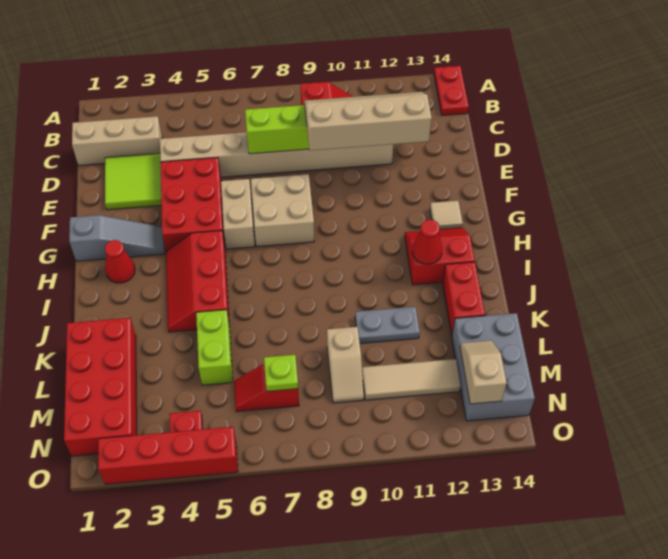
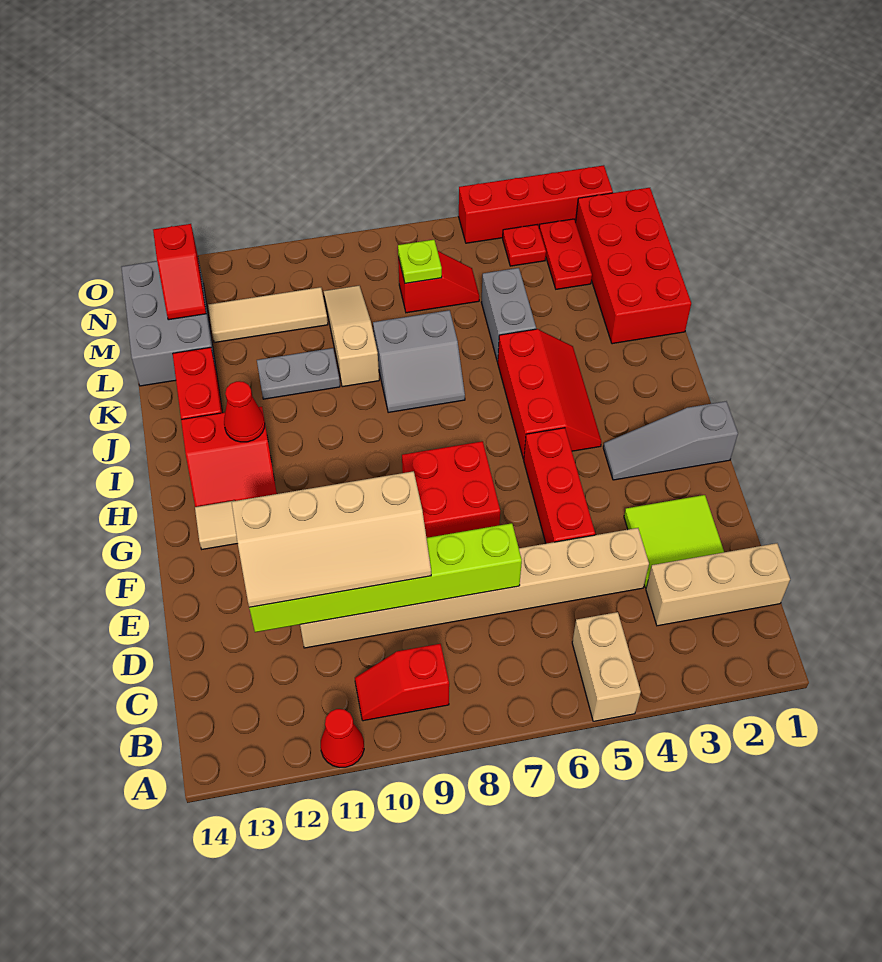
red 1x2 plate [434,66,469,115] -> red 1x2 plate moved to [539,219,592,289]
red 2x3 brick [160,158,225,251] -> red 1x3 brick [524,428,595,544]
tan 1x2 brick [221,179,255,249] -> tan 1x2 brick moved to [572,612,641,721]
tan 2x2 brick [251,174,314,247] -> red 2x2 brick [402,441,500,538]
red 1x1 cone [105,240,135,283] -> red 1x1 cone moved to [321,709,364,767]
none -> grey 2x2 slope [373,310,465,413]
lime 1x2 brick [196,310,233,385] -> grey 1x2 brick [481,268,536,362]
tan 1x2 slope [327,327,364,403] -> tan 1x3 slope [324,286,379,387]
tan 1x2 slope [460,340,507,404] -> red 1x2 slope [153,224,206,320]

